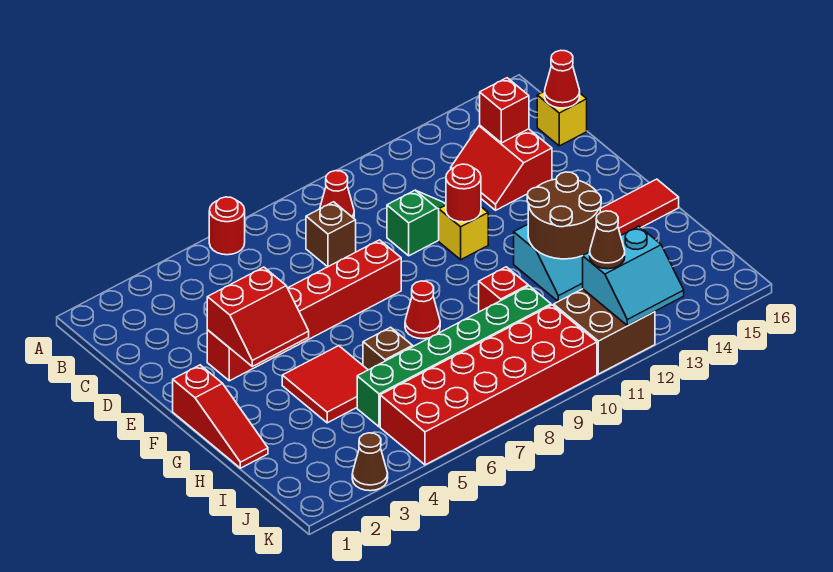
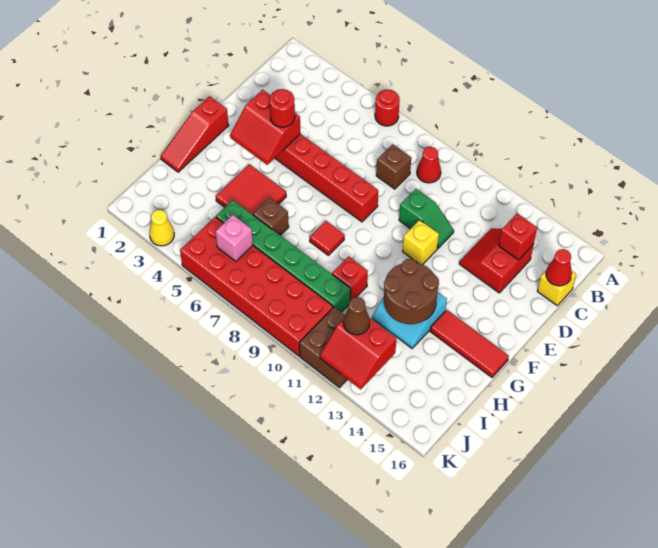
red 1x1 round brick [446,164,481,222] -> red 1x1 round brick moved to [269,89,295,127]
red 1x1 cone [405,281,440,339] -> red 1x1 tile [310,221,345,255]
none -> pink 1x1 brick [216,215,253,261]
cyan 2x2 slope [583,226,684,326] -> red 2x2 slope [320,319,396,389]
brown 1x1 cone [352,433,388,491] -> yellow 1x1 cone [149,210,174,246]

